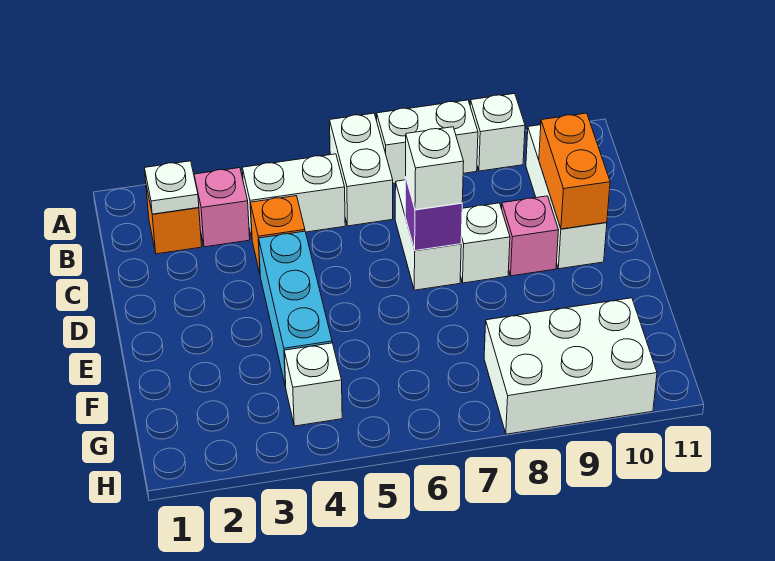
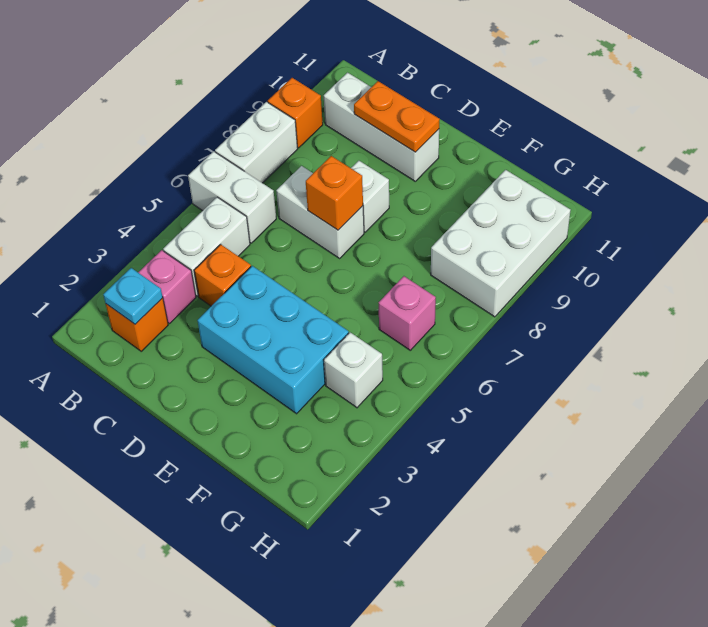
white 1x1 brick [470,93,525,171] -> orange 1x1 brick [268,78,323,148]
white 1x1 plate [145,161,199,214] -> cyan 1x1 plate [103,268,163,324]
orange 1x2 brick [539,113,610,229] -> orange 1x2 plate [354,81,440,152]
cyan 1x3 brick [259,231,332,387] -> cyan 2x3 brick [197,266,349,414]
purple 1x1 brick [405,177,462,251] -> orange 1x1 brick [306,156,363,230]
white 1x1 brick [406,127,464,210] -> none
pink 1x1 brick [502,196,559,276] -> pink 1x1 brick moved to [379,276,436,350]

